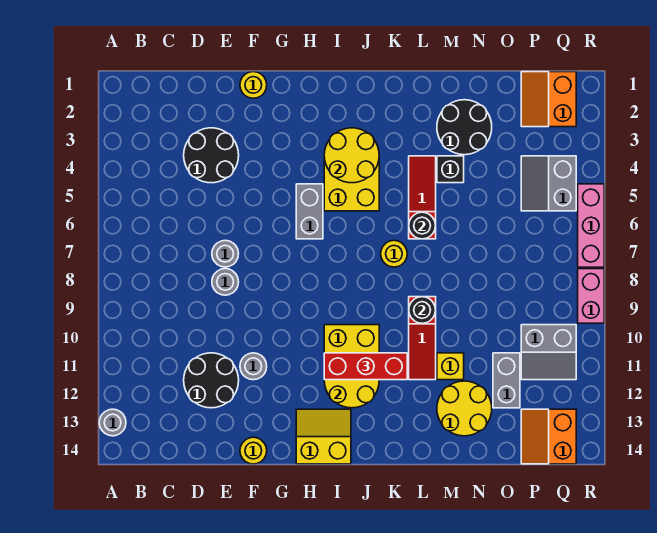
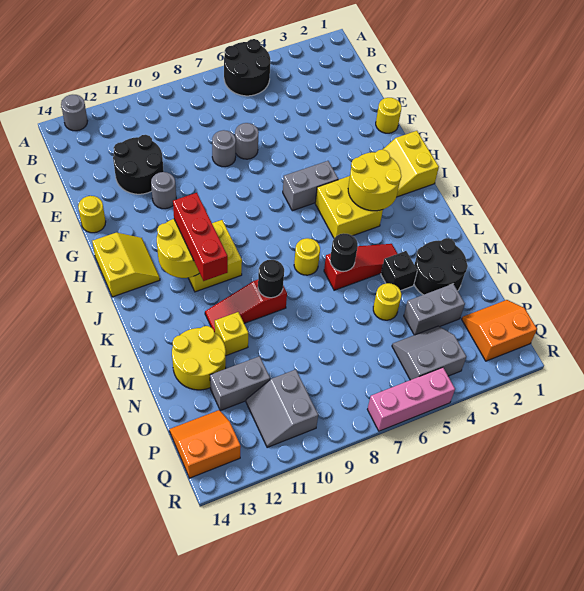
black 2x2 round brick [184,128,239,183] -> black 2x2 round brick moved to [224,39,270,96]
none -> yellow 2x2 slope [383,131,439,197]
none -> yellow 1x1 round brick [373,283,401,320]
none -> grey 1x2 brick [404,284,465,335]
pink 1x2 brick [578,269,604,323] -> none

